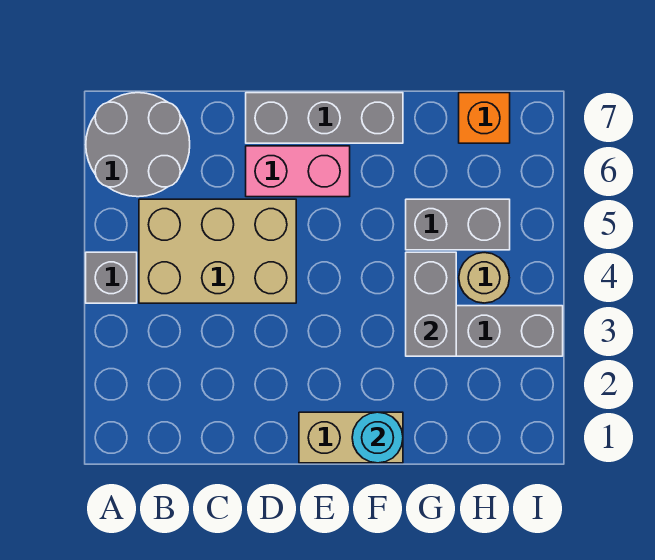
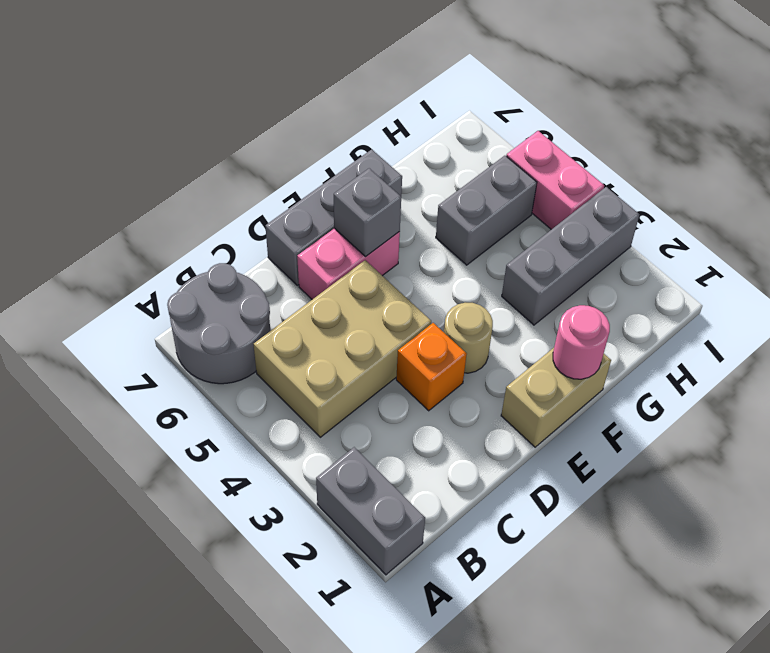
grey 1x1 brick [86,252,137,303] -> grey 1x1 brick moved to [334,168,401,257]
cyan 1x1 round brick [352,412,403,463] -> pink 1x1 round brick [553,305,610,379]
grey 1x2 brick [406,252,456,356] -> grey 1x2 brick moved to [316,447,425,575]
tan 1x1 round brick [459,253,509,303] -> tan 1x1 round brick moved to [444,303,493,373]
orange 1x1 brick [459,93,510,143] -> orange 1x1 brick moved to [396,323,467,411]
none -> pink 1x2 brick [506,131,604,230]

